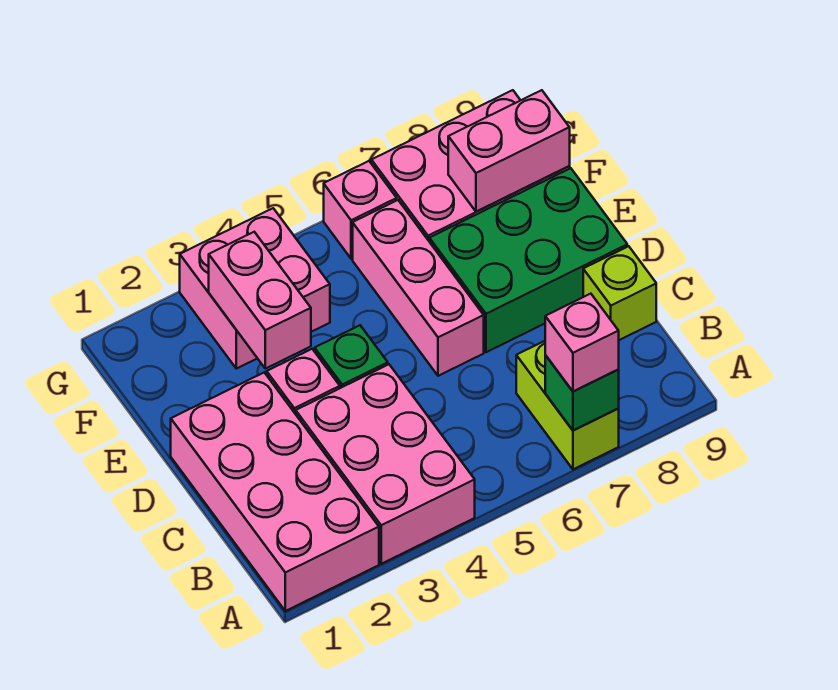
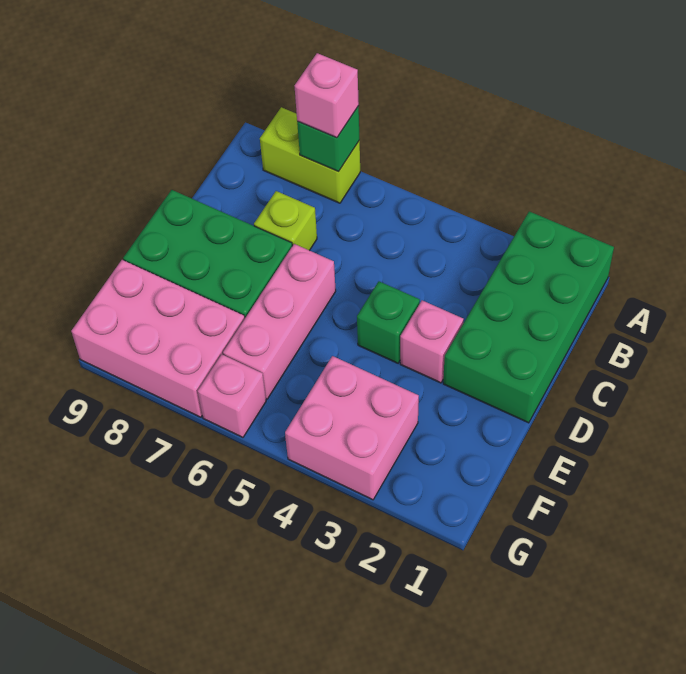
pink 2x4 brick [171,373,379,611] -> green 2x4 brick [443,211,614,423]
pink 2x3 brick [296,364,475,564] -> none
lime 1x2 brick [516,341,619,469] -> lime 1x2 brick turned to [260,107,360,203]
lime 1x1 brick [583,246,656,340] -> lime 1x1 brick moved to [254,191,317,250]
pink 1x2 brick [209,232,311,369] -> none
pink 1x2 brick [448,90,570,212] -> none

